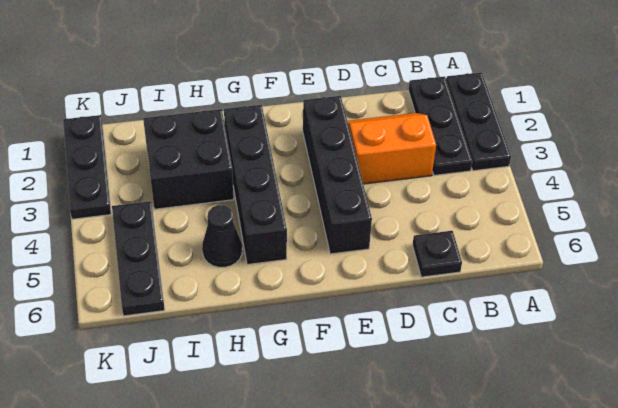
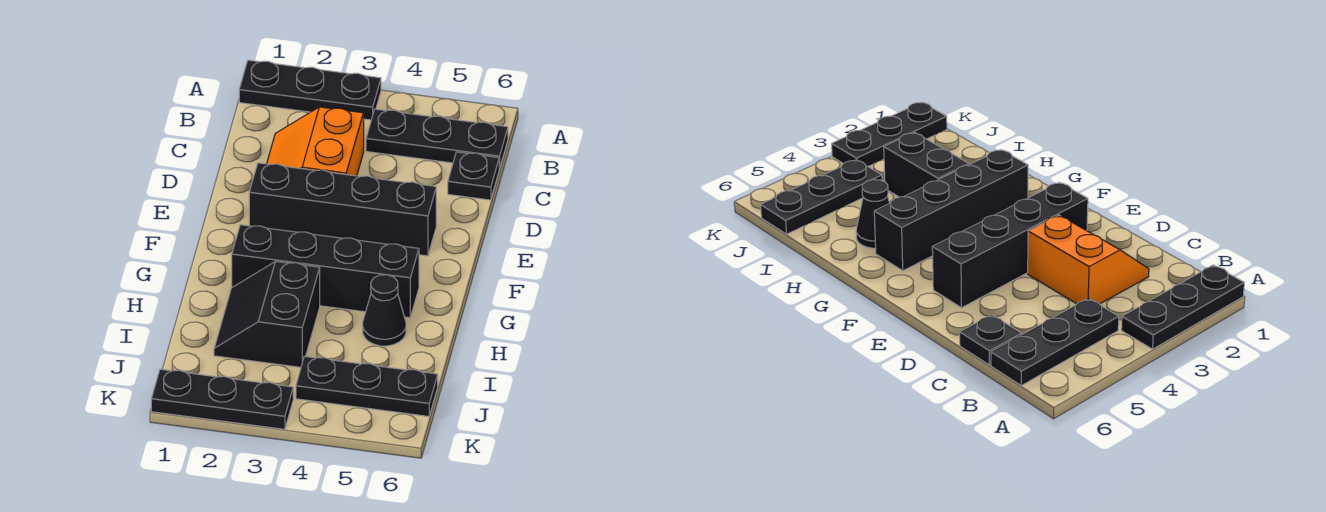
black 1x3 plate [408,77,472,175] -> black 1x3 plate moved to [366,109,508,169]
black 2x2 brick [143,109,234,209] -> black 2x2 slope [214,261,320,367]

